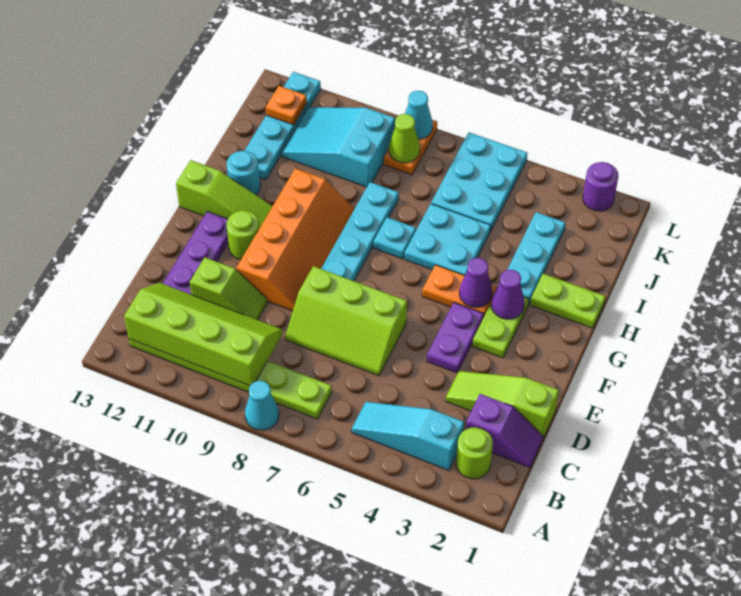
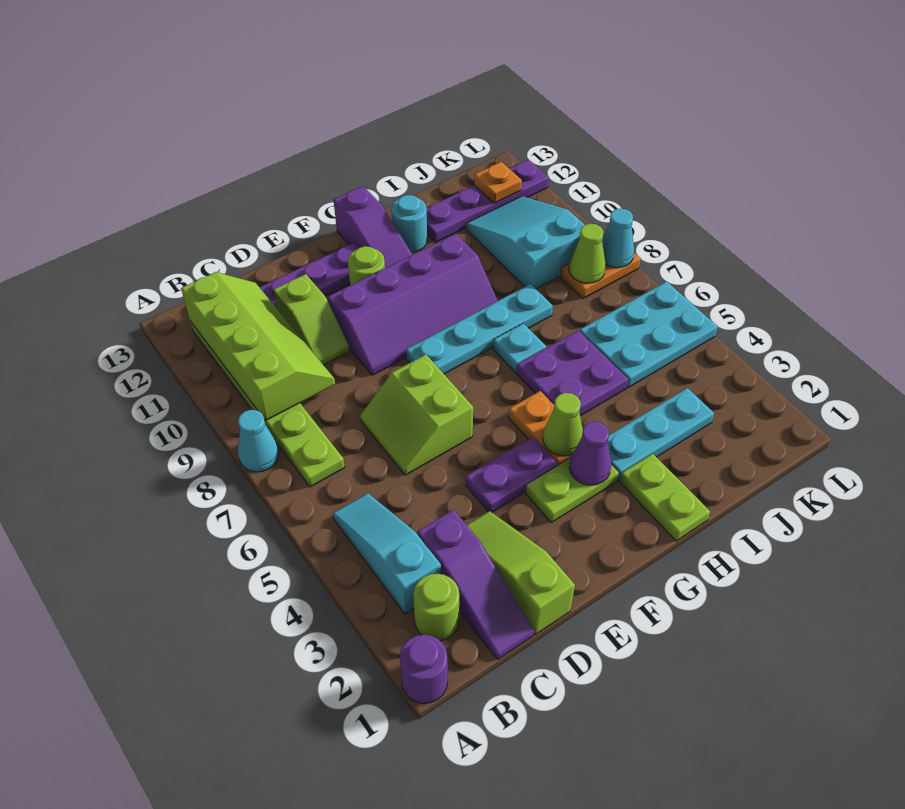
purple 1x2 slope [466,394,543,467] -> purple 1x3 slope [417,510,534,659]
lime 2x3 slope [285,266,407,376] -> lime 2x2 slope [360,355,473,475]
orange 2x4 slope [236,168,354,311] -> purple 2x4 slope [328,234,498,375]
purple 1x1 cone [459,258,492,307] -> lime 1x1 cone [543,393,583,456]
lime 1x3 slope [176,160,272,228] -> purple 1x3 slope [334,186,412,268]
cyan 2x2 plate [405,204,491,275] -> purple 2x2 plate [517,330,628,416]
cyan 1x4 plate [245,72,321,180] -> purple 1x4 plate [427,160,549,243]
purple 1x1 round brick [583,162,618,211] -> purple 1x1 round brick moved to [400,635,448,703]

